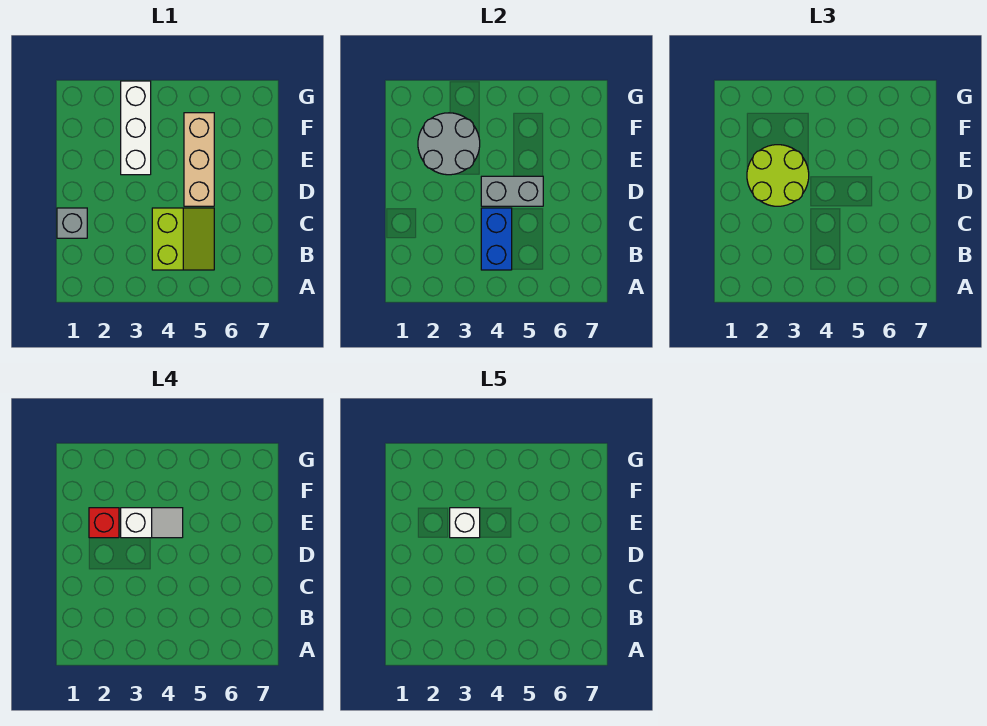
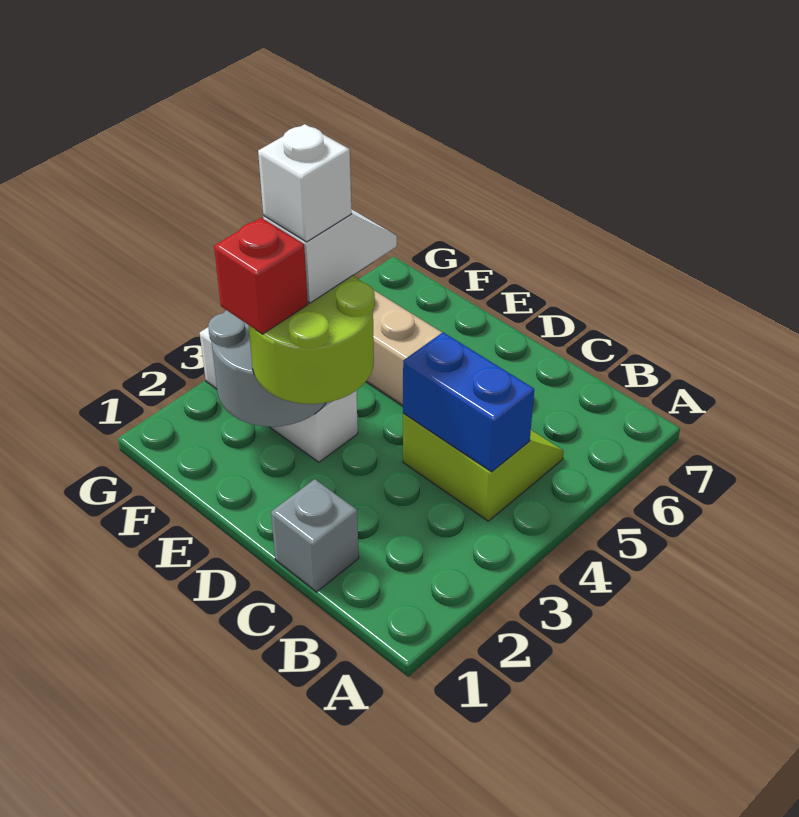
grey 1x2 brick [481,176,543,206] -> none

